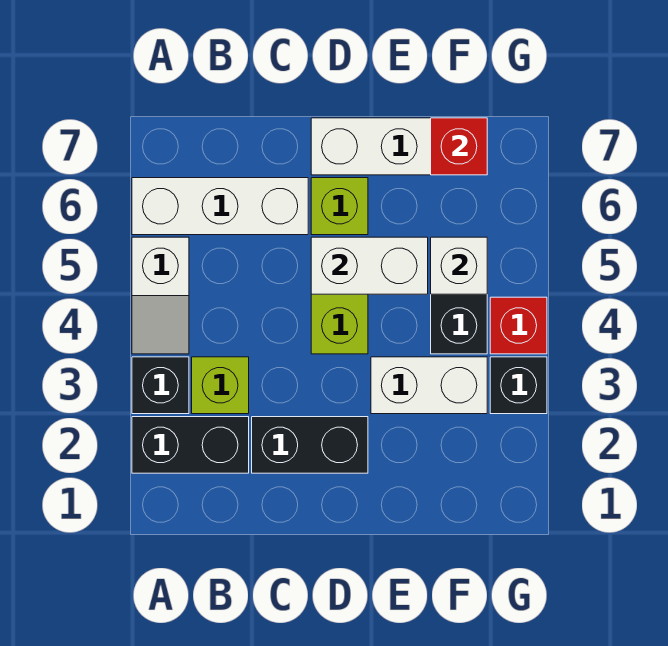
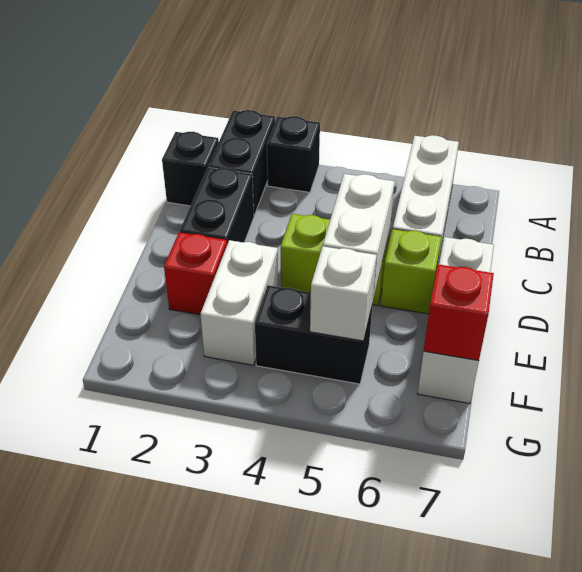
white 1x2 slope [132,237,189,354] -> none
lime 1x1 brick [192,357,249,414] -> none
black 1x1 brick [490,357,547,414] -> black 1x1 brick moved to [162,132,219,206]
red 1x1 brick [490,297,547,354] -> red 1x1 brick moved to [164,232,227,315]

